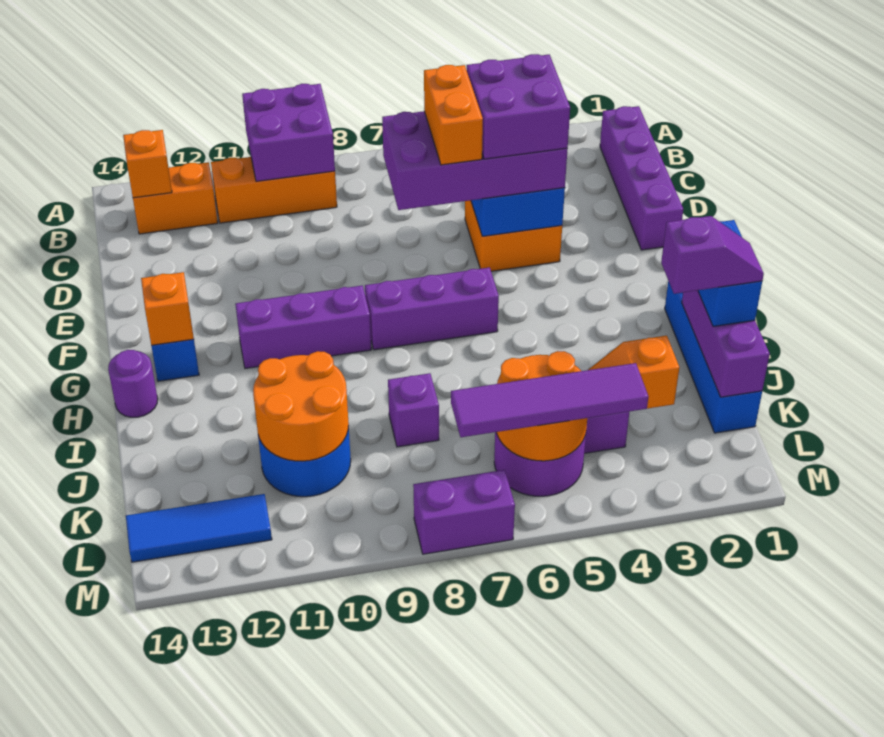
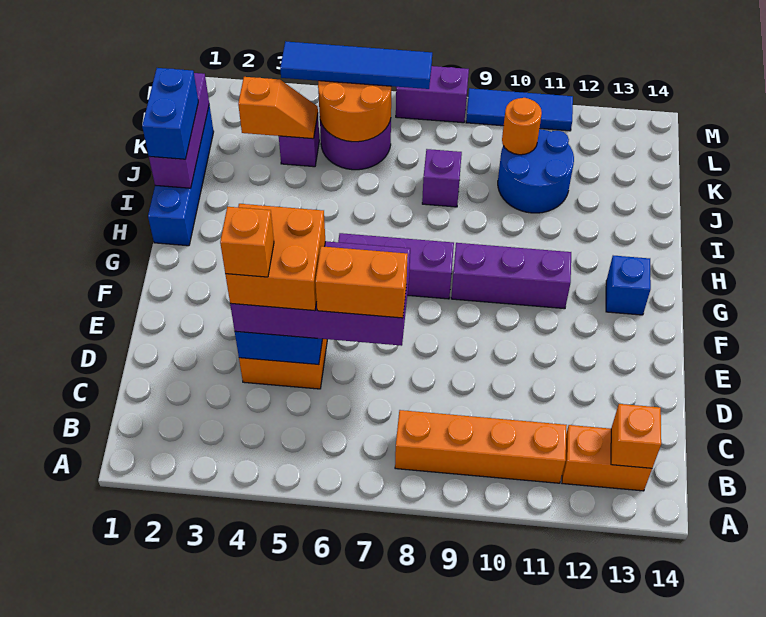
purple 2x2 brick [242,84,335,181] -> none
purple 1x4 brick [600,106,683,250] -> none
orange 1x3 brick [211,157,337,223] -> orange 1x4 brick [395,410,567,483]
purple 2x2 brick [467,54,570,159] -> orange 2x2 brick [225,204,325,311]
orange 1x2 brick [424,65,483,165] -> orange 1x2 brick turned to [315,246,408,318]
orange 1x1 brick [141,272,194,345] -> orange 1x1 brick moved to [220,207,274,277]
purple 1x1 round brick [108,350,158,417] -> none
purple 1x2 slope [661,216,764,294] -> none
orange 2x2 round brick [253,351,349,461] -> orange 1x1 round brick [502,98,542,155]
purple 1x4 tile [451,363,648,437] -> blue 1x4 tile [280,41,432,89]
blue 1x3 tile [126,494,272,562] -> blue 1x3 tile moved to [466,88,573,131]

